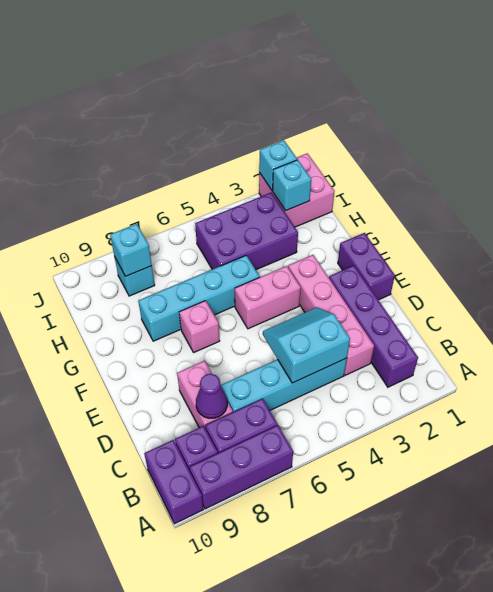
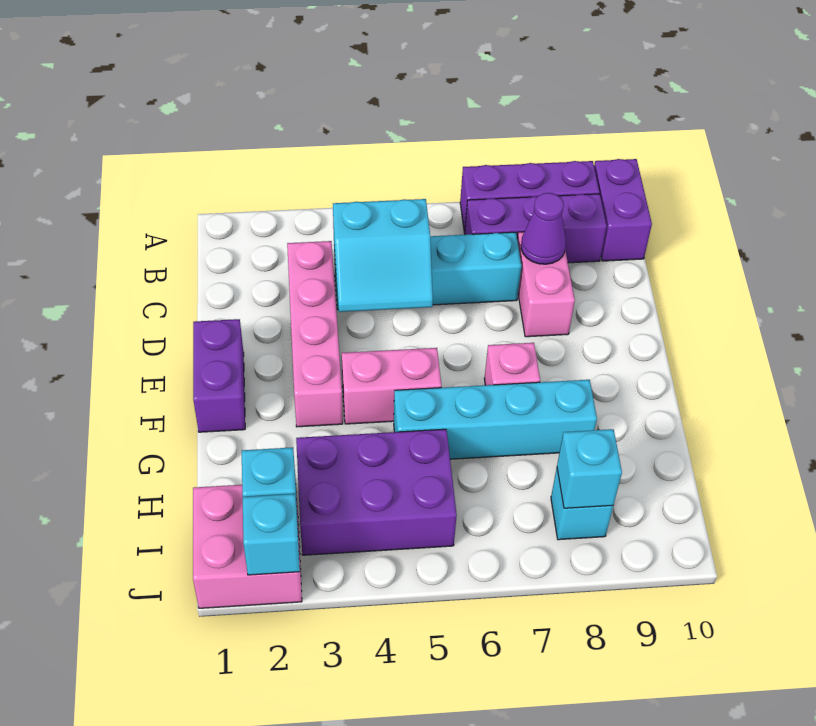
purple 1x4 brick [329,266,418,387] -> none

